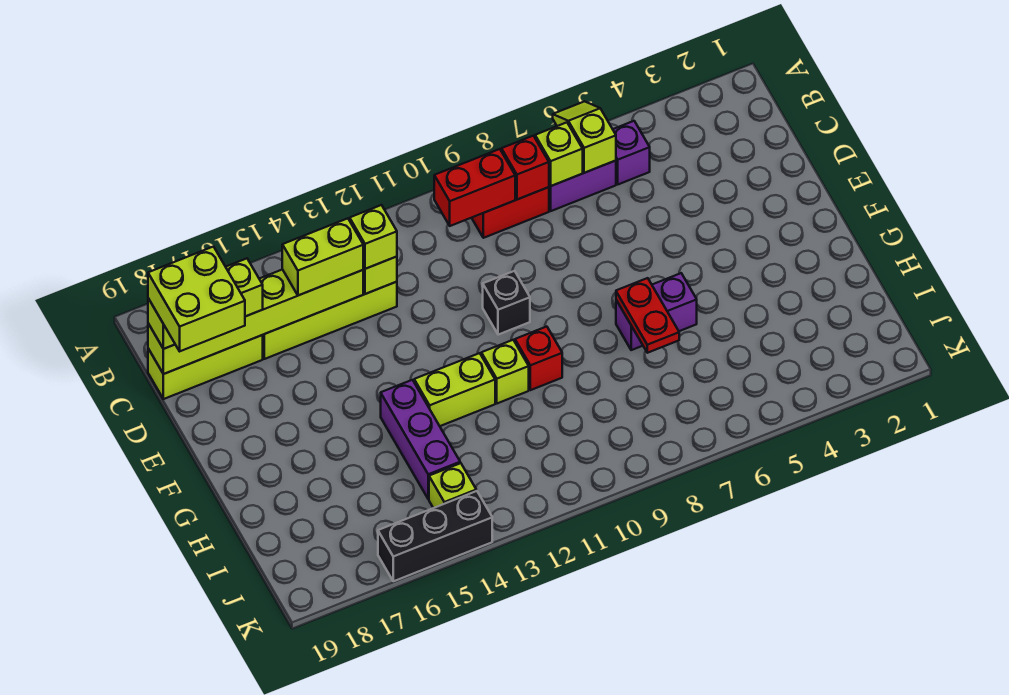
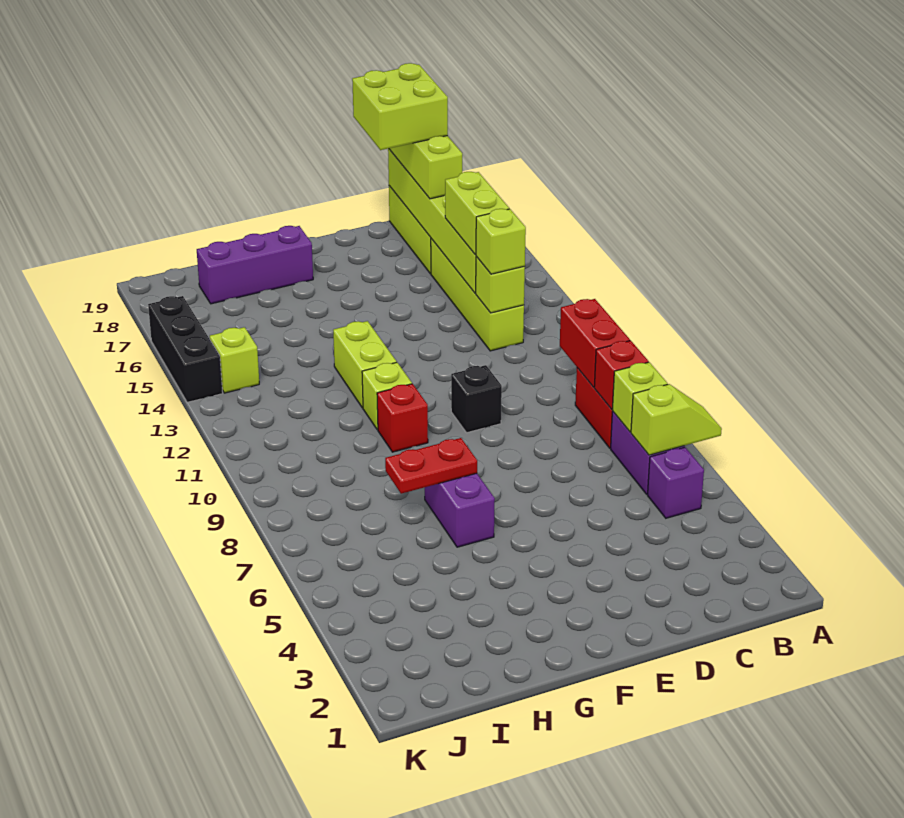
purple 1x3 brick [381,380,460,499] -> purple 1x3 brick moved to [197,226,313,304]

